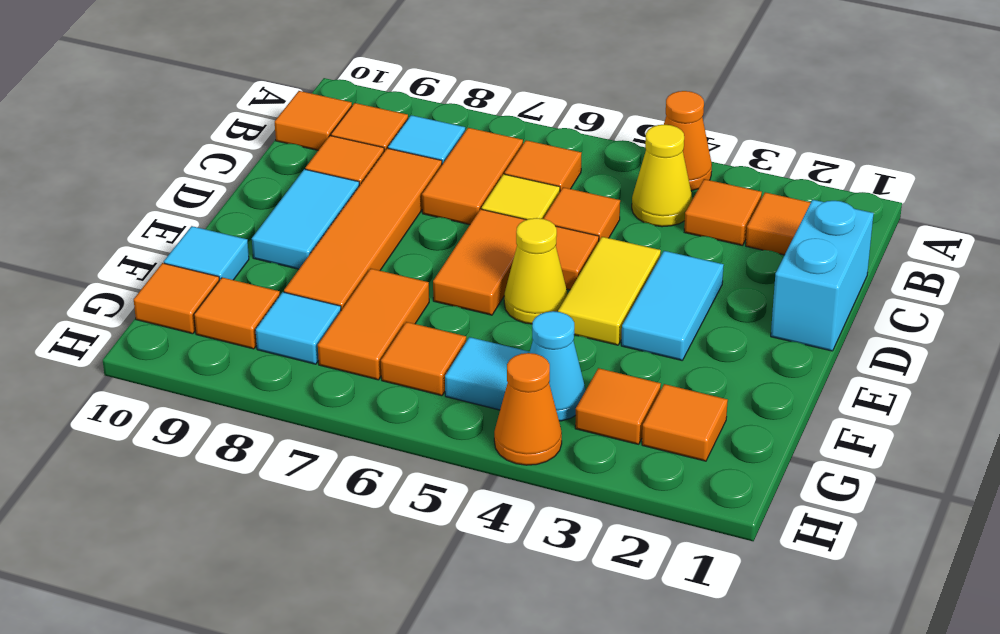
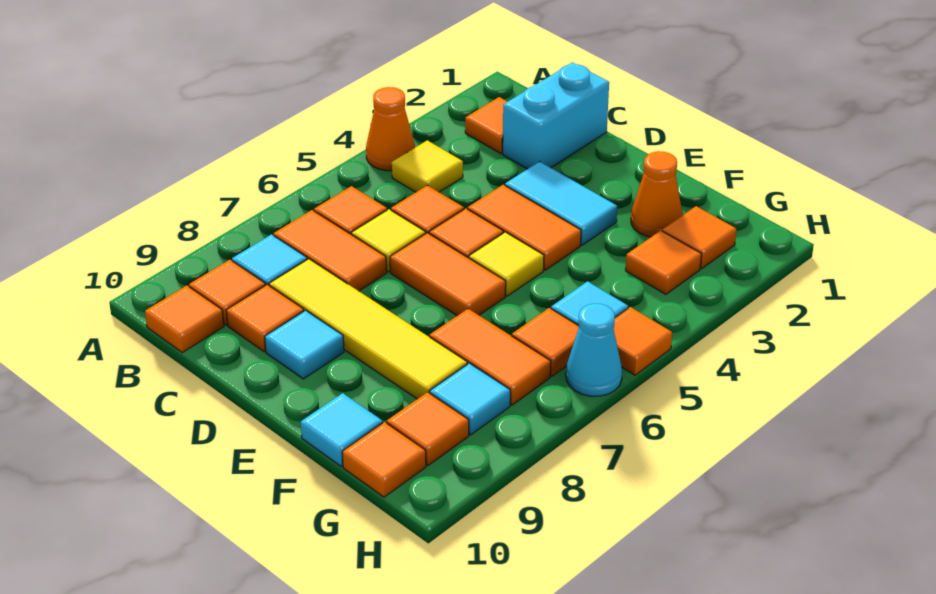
orange 1x1 tile [684,179,762,246] -> orange 1x1 tile moved to [613,307,672,375]
yellow 1x1 cone [632,125,692,227] -> yellow 1x1 tile [392,140,463,192]
cyan 1x2 brick [771,200,874,351] -> cyan 1x2 brick turned to [503,63,609,169]
orange 1x4 tile [284,148,442,310] -> yellow 1x4 tile [269,259,467,399]
yellow 1x2 tile [558,237,661,345] -> orange 1x2 tile [468,185,581,270]
cyan 1x2 tile [252,169,360,269] -> cyan 1x1 tile [265,310,344,379]
yellow 1x1 cone [504,218,568,324] -> yellow 1x1 tile [469,232,544,296]
cyan 1x1 cone [529,311,586,421] -> cyan 1x1 cone moved to [566,304,622,396]
orange 1x1 cone [494,353,562,465] -> orange 1x1 cone moved to [631,151,683,237]

